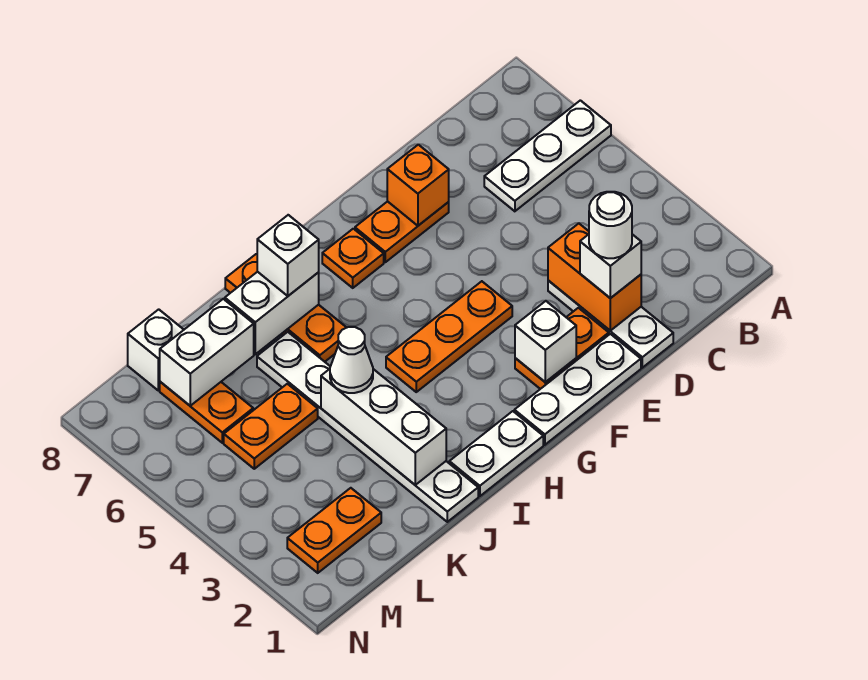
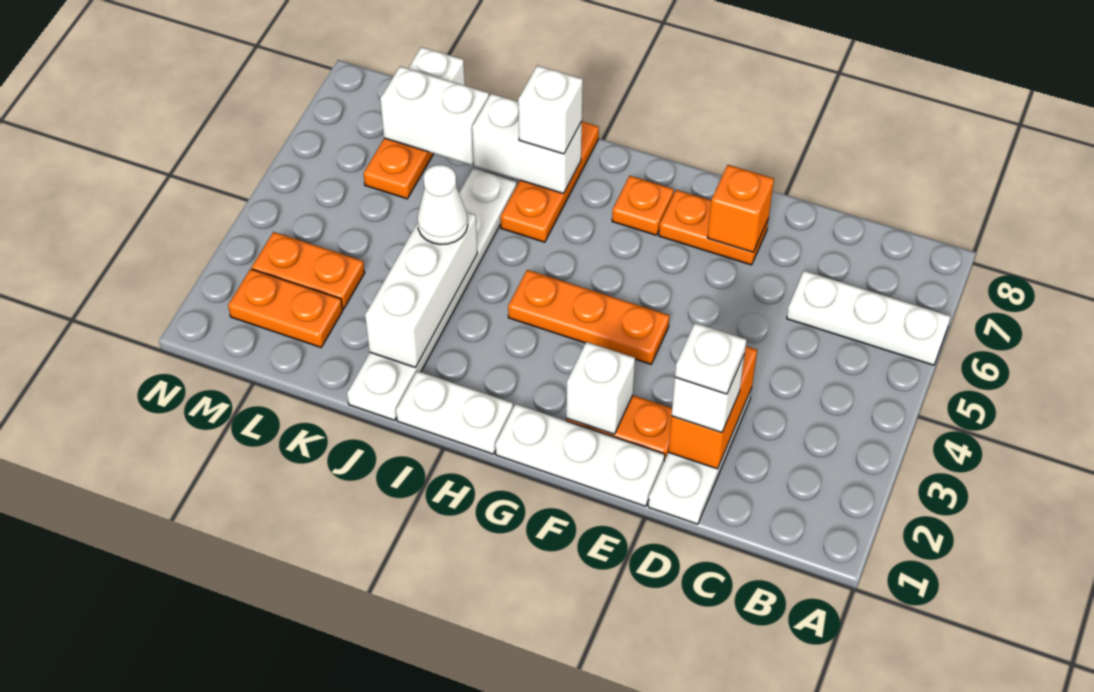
white 1x1 round brick [589,192,632,258] -> white 1x1 plate [675,323,746,394]
orange 1x2 plate [224,384,318,469] -> orange 1x2 plate moved to [252,232,365,309]

